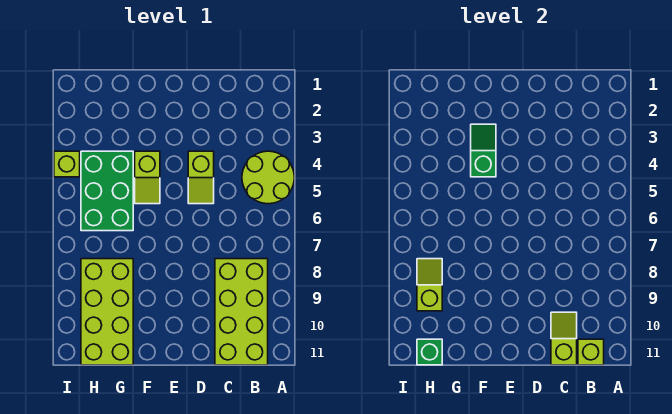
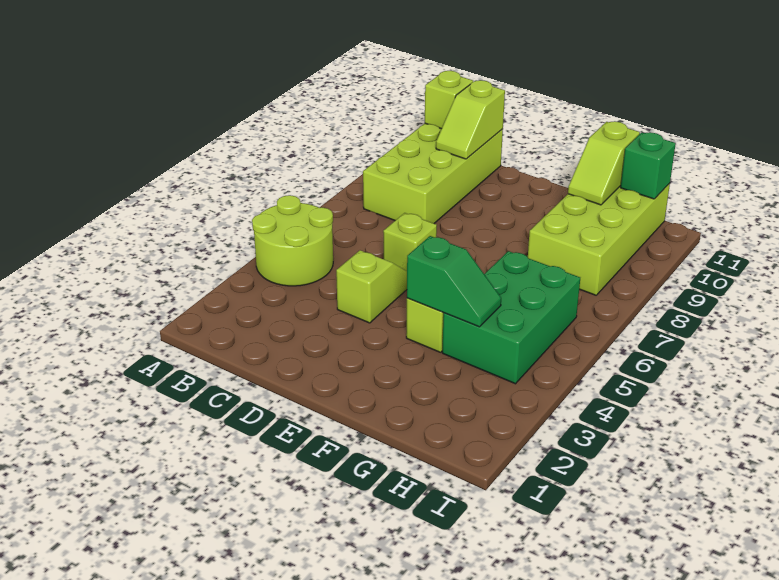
green 1x2 slope [471,124,496,177] -> green 1x2 slope turned to [407,236,501,327]
lime 1x2 slope [417,259,442,311] -> lime 1x2 slope moved to [568,121,640,205]
lime 1x1 brick [54,151,80,177] -> lime 1x1 brick moved to [383,213,437,271]

